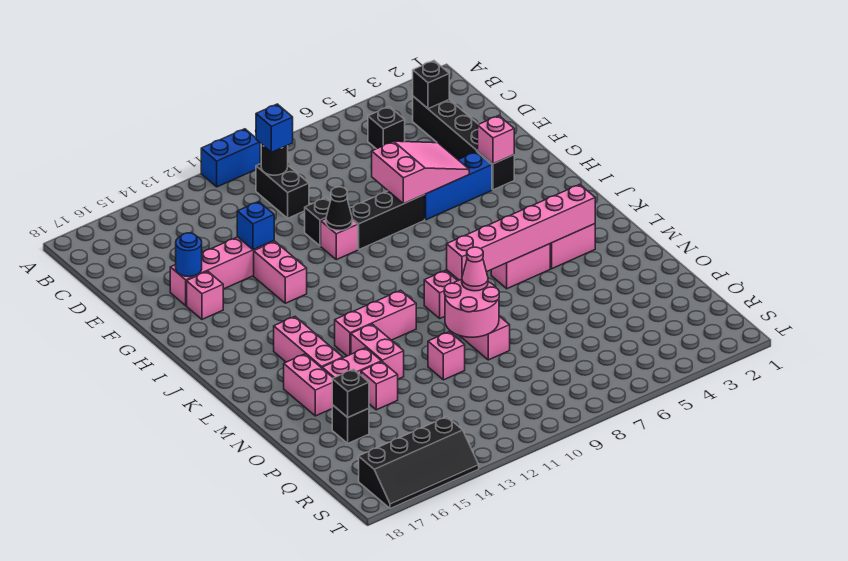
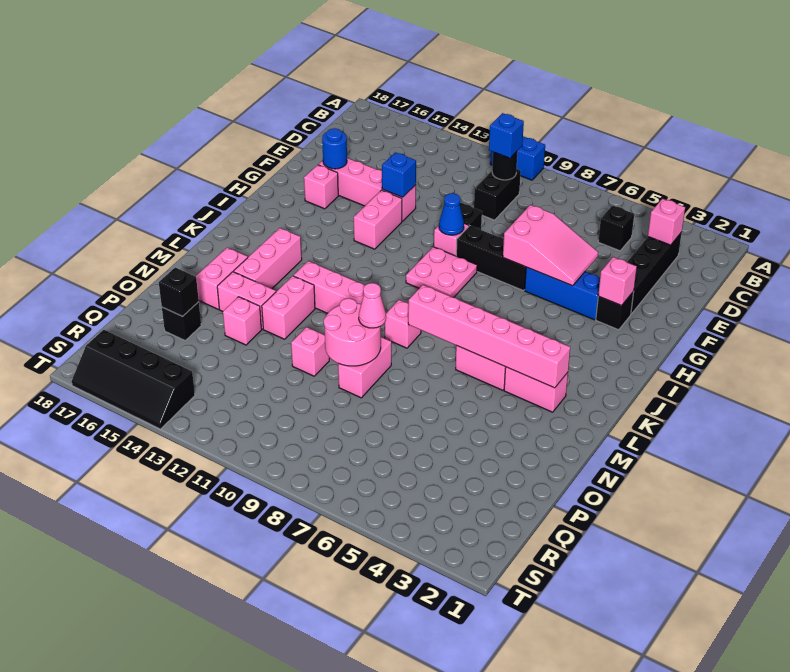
black 1x1 brick [413,61,449,109] -> pink 1x1 brick [648,199,685,245]
black 1x1 cone [326,187,352,230] -> blue 1x1 cone [439,193,464,235]
none -> pink 2x2 plate [406,247,477,298]

